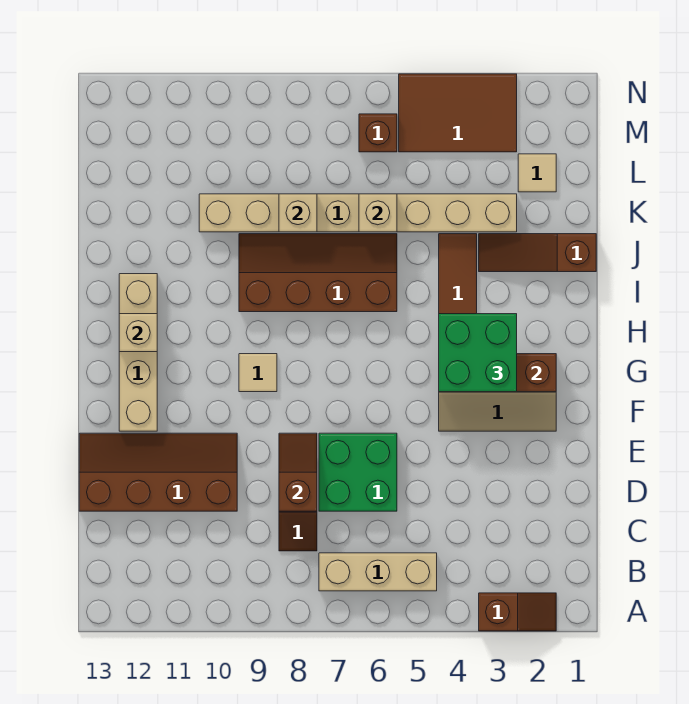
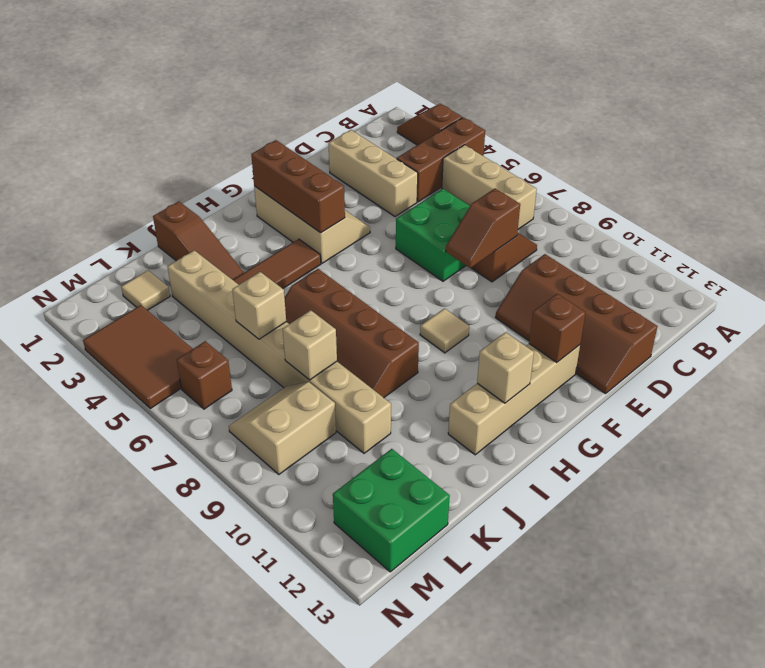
none -> brown 1x3 brick [397,117,485,202]
none -> tan 1x3 brick [329,130,418,217]
none -> brown 1x1 brick [529,294,585,362]
green 2x2 brick [439,314,517,392] -> green 2x2 brick moved to [333,449,450,572]
none -> tan 2x2 slope [229,382,336,474]

